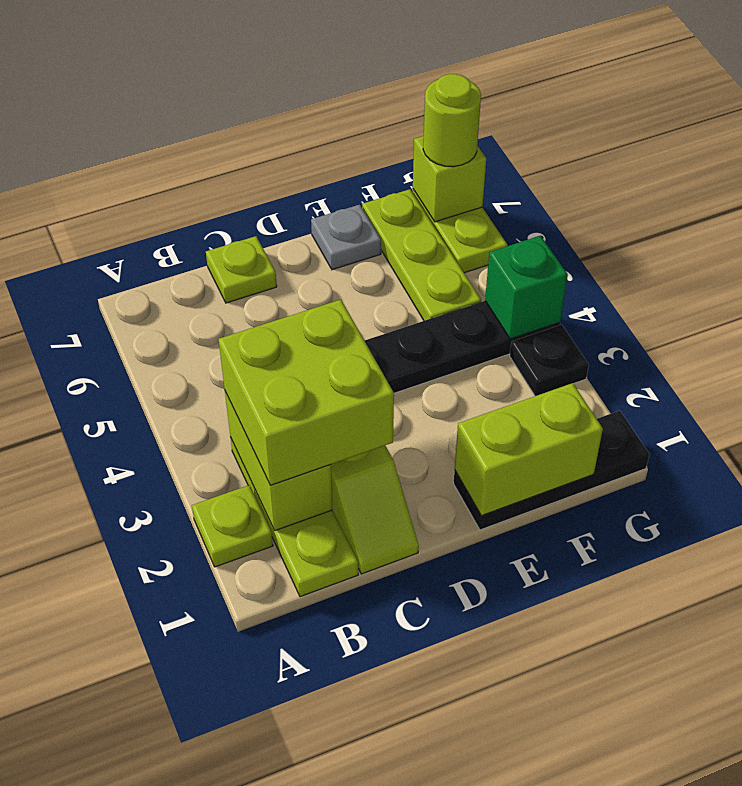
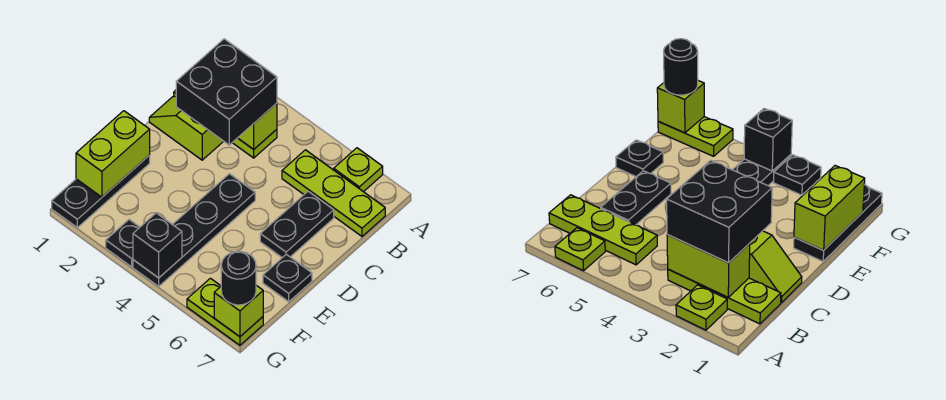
lime 2x2 brick [219,300,394,485] -> black 2x2 brick [176,39,277,145]
none -> black 1x2 plate [260,191,334,258]
lime 1x1 plate [206,236,277,303] -> lime 1x1 plate moved to [334,148,383,192]
grey 1x1 plate [311,205,381,270] -> black 1x1 plate [263,254,312,302]
lime 1x3 plate [362,189,481,321] -> lime 1x3 plate moved to [282,150,385,236]
green 1x1 brick [485,236,568,339] -> black 1x1 brick [133,213,182,278]
lime 1x1 round brick [423,74,481,167] -> black 1x1 round brick [221,251,256,305]

